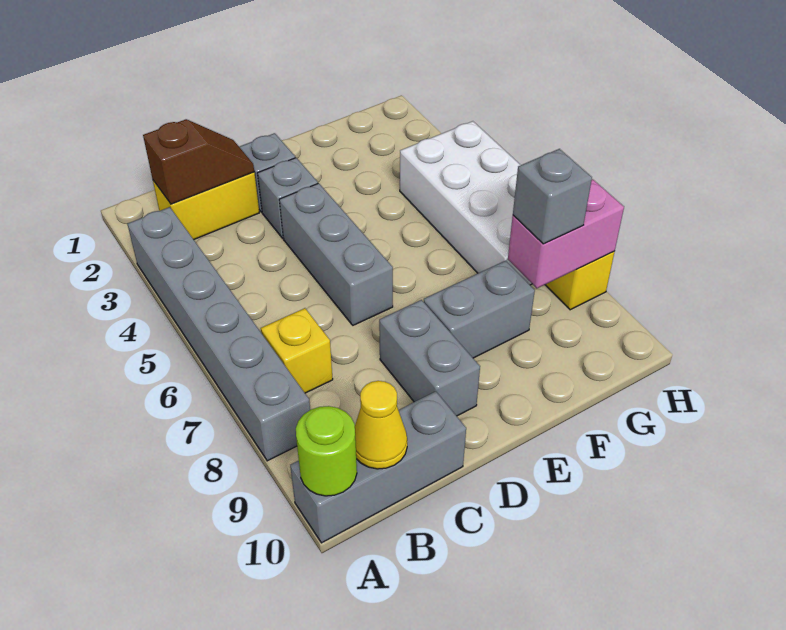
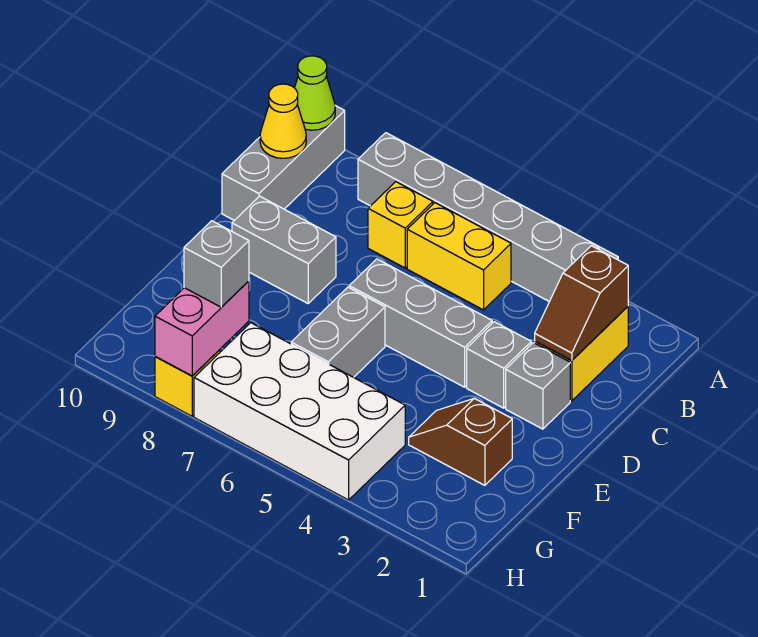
lime 1x1 round brick [296,406,357,496] -> lime 1x1 cone [295,56,335,130]
none -> yellow 1x2 brick [407,203,511,310]
grey 1x2 brick [424,261,535,358] -> grey 1x2 brick moved to [291,287,385,377]
none -> brown 1x2 slope [409,398,512,485]

